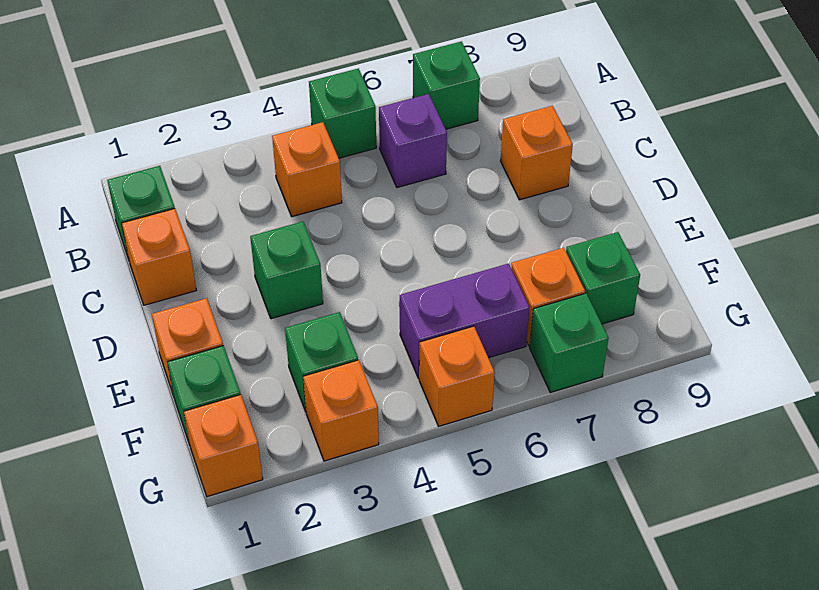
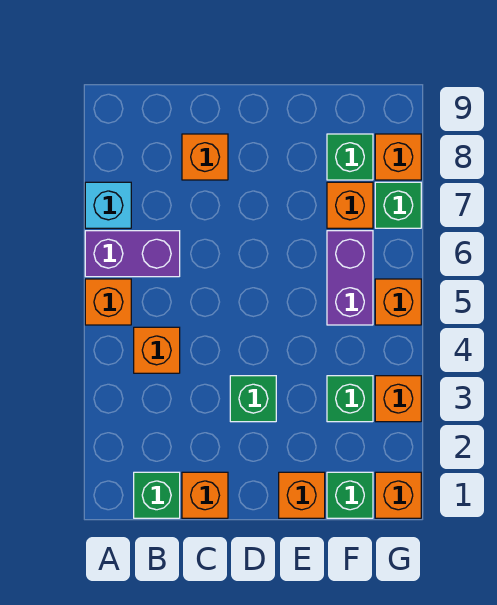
green 1x1 brick [309,69,376,158] -> orange 1x1 brick [85,279,131,325]
green 1x1 brick [413,42,480,129] -> cyan 1x1 brick [85,182,131,228]
purple 1x1 brick [379,94,447,188] -> purple 1x2 brick [85,231,180,277]
none -> orange 1x1 brick [375,134,421,180]

